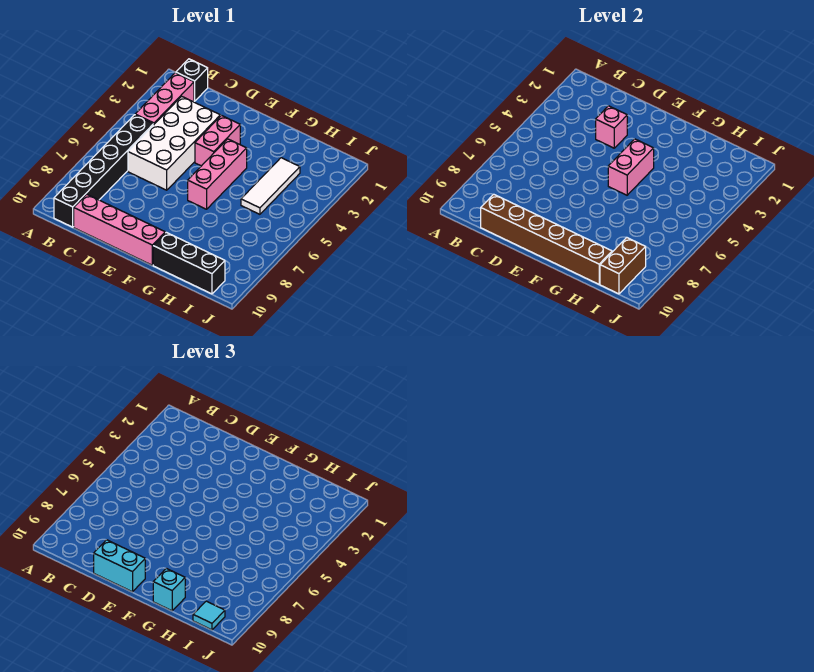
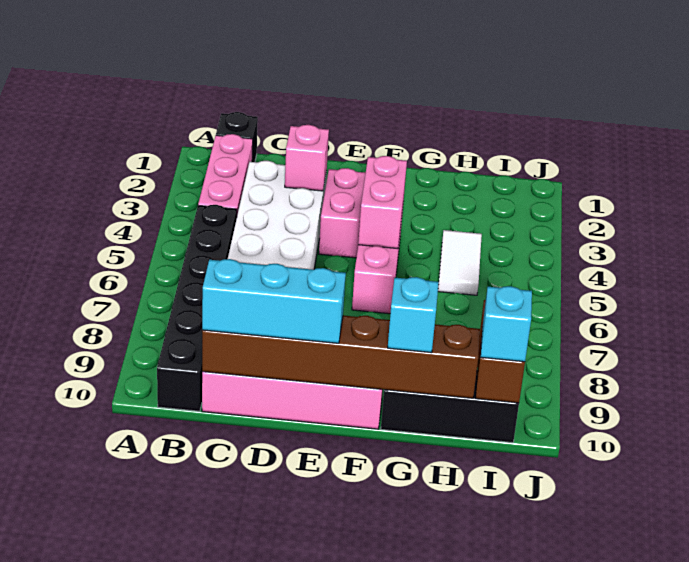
cyan 1x2 brick [94,540,145,592] -> cyan 1x3 brick [202,259,346,343]
white 1x3 tile [241,158,300,214] -> white 1x2 tile [438,230,482,295]
cyan 1x1 tile [193,601,225,630] -> cyan 1x1 brick [481,286,532,362]

